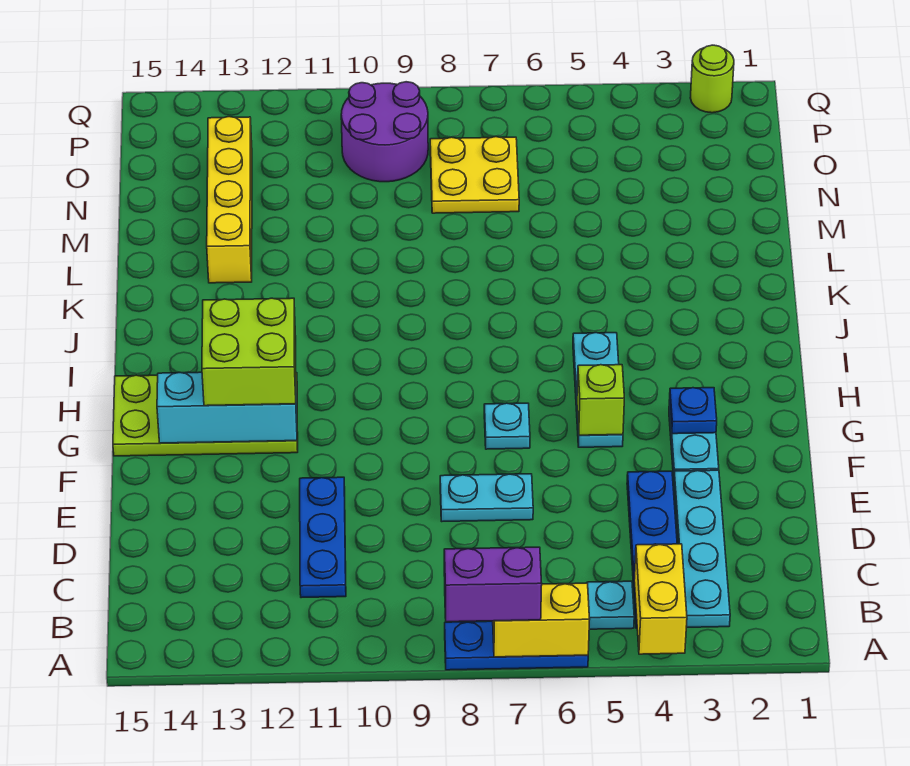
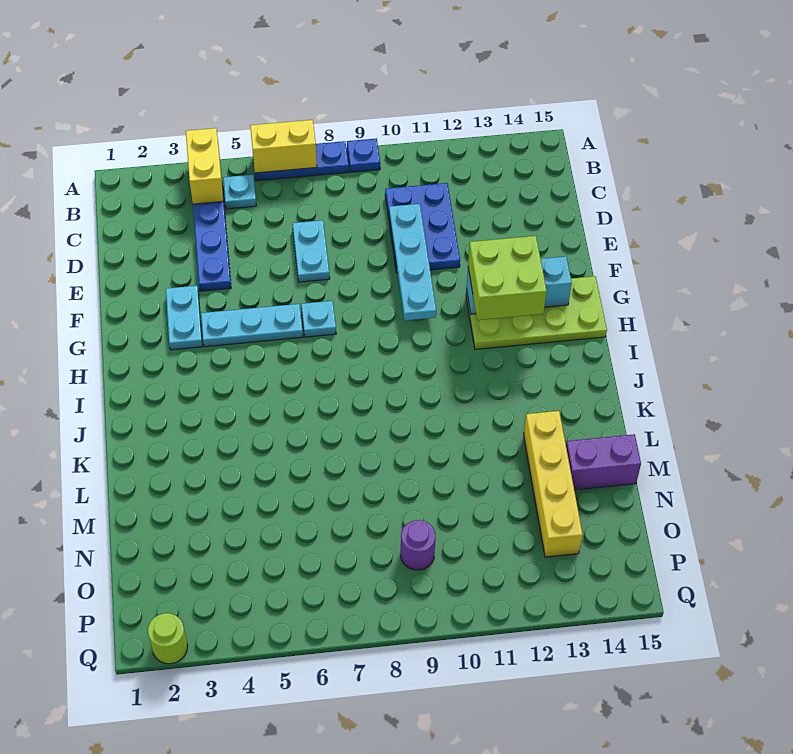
purple 1x2 brick [444,547,542,622] -> purple 1x2 brick moved to [566,434,641,490]
cyan 1x4 plate [674,470,730,627] -> cyan 1x4 plate moved to [389,204,436,320]
blue 1x3 plate [300,477,346,598] -> blue 2x3 plate [385,183,460,273]
cyan 1x2 plate [440,474,533,521] -> cyan 1x2 plate turned to [292,220,330,282]
blue 1x1 plate [669,388,717,434] -> blue 1x1 plate moved to [347,138,380,172]
cyan 1x3 plate [573,333,623,447] -> cyan 1x3 plate turned to [201,304,303,347]
lime 1x1 brick [577,365,624,435] -> none
yellow 2x2 plate [430,137,519,213] -> none
purple 2x2 round brick [341,82,428,182] -> purple 1x1 round brick [401,520,436,570]

